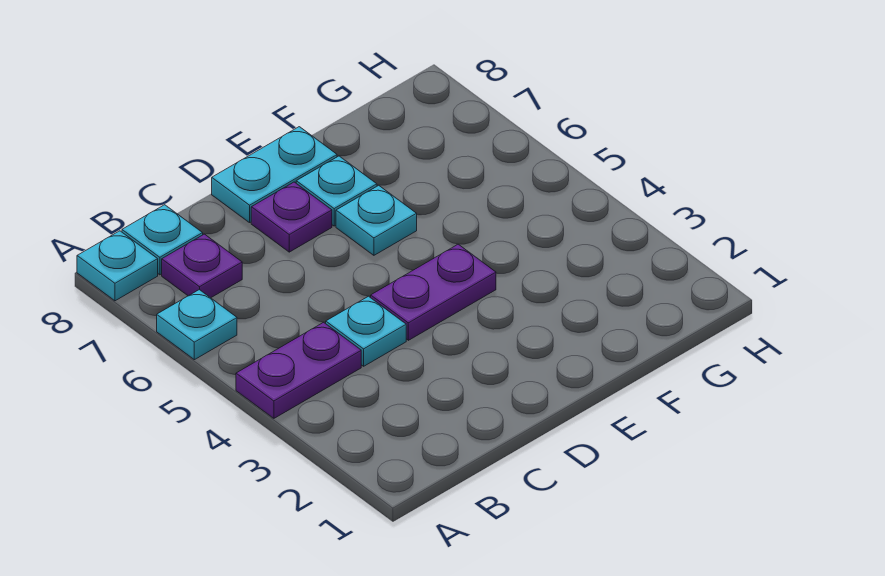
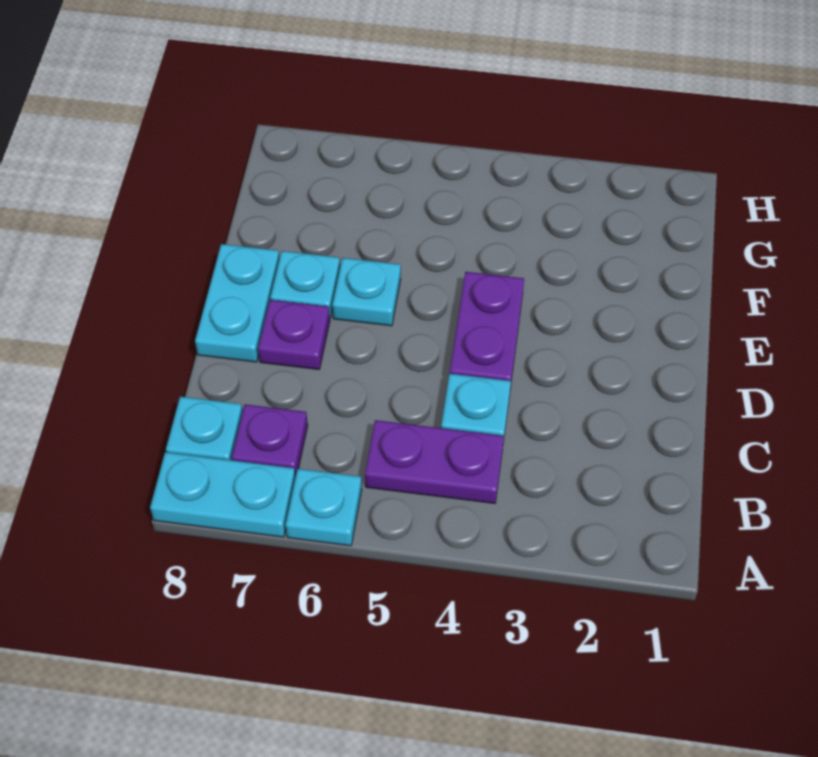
purple 1x2 plate [236,322,361,418] -> purple 1x2 plate turned to [365,420,504,503]
cyan 1x1 plate [77,231,158,301] -> cyan 1x2 plate [150,452,295,537]

